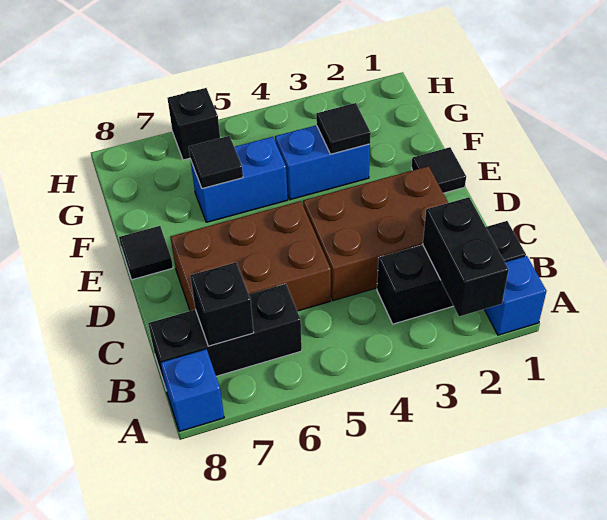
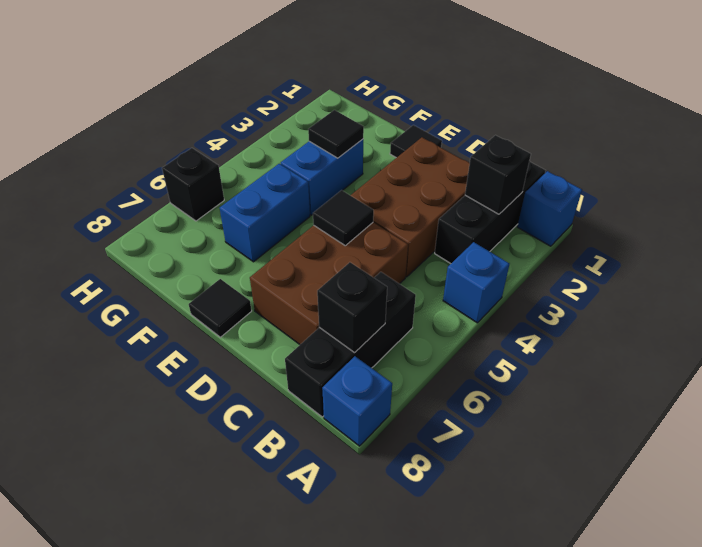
black 1x2 brick [423,197,509,316] -> black 1x1 brick [465,135,531,214]
none -> blue 1x1 brick [443,242,510,323]
black 1x1 tile [189,136,243,189] -> black 1x1 tile moved to [313,190,374,246]

